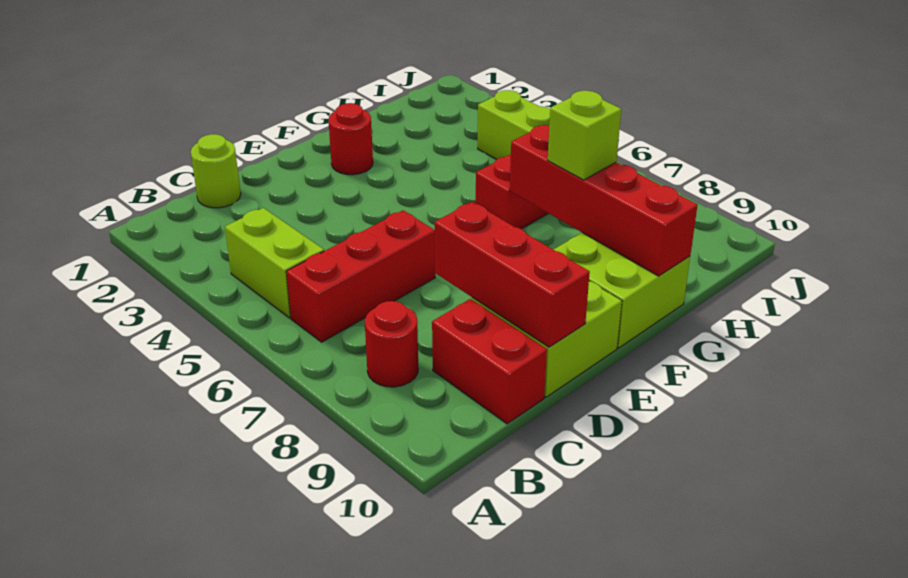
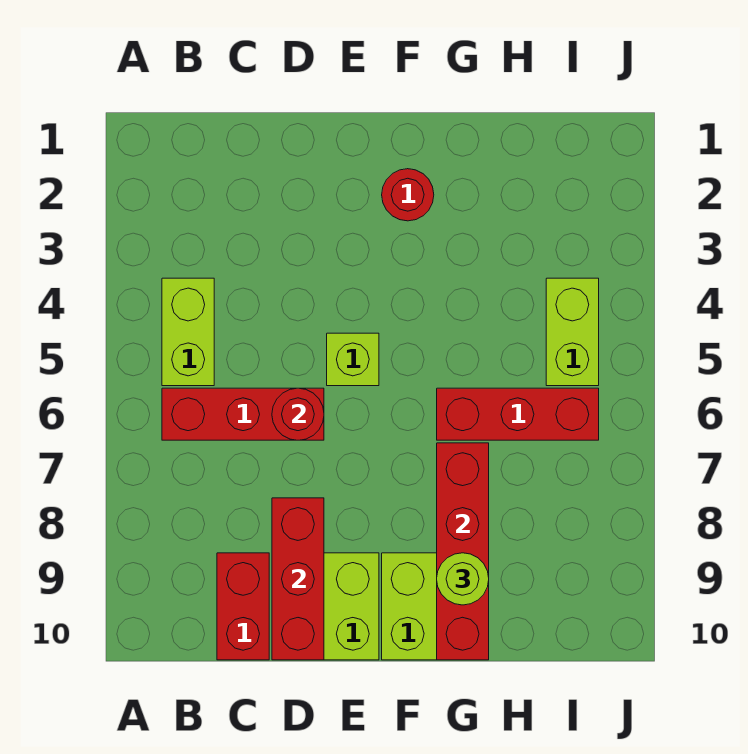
red 1x1 round brick [365,301,418,387] -> red 1x1 round brick moved to [272,388,324,440]
lime 1x1 round brick [191,134,241,208] -> lime 1x1 round brick moved to [437,553,489,605]
lime 1x1 brick [548,91,621,180] -> lime 1x1 brick moved to [327,333,379,386]

